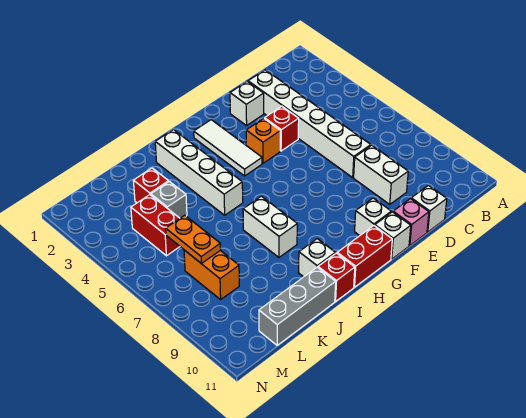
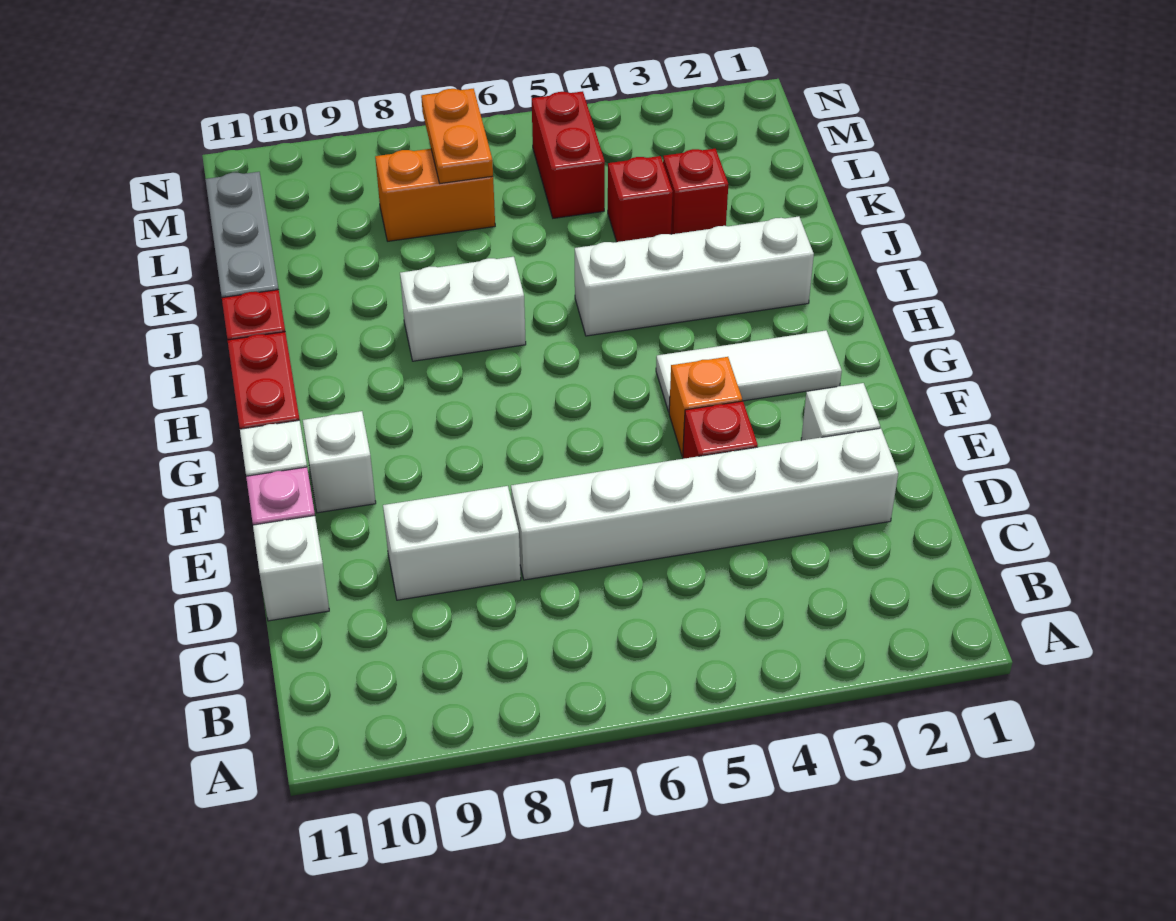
white 1x1 brick [298,239,335,277] -> none
grey 1x1 brick [151,181,187,218] -> red 1x1 brick [608,156,673,242]
red 1x2 brick [131,195,180,256] -> red 1x2 brick turned to [532,91,605,218]
orange 1x2 plate [166,215,221,263] -> orange 1x2 plate turned to [421,89,493,183]

